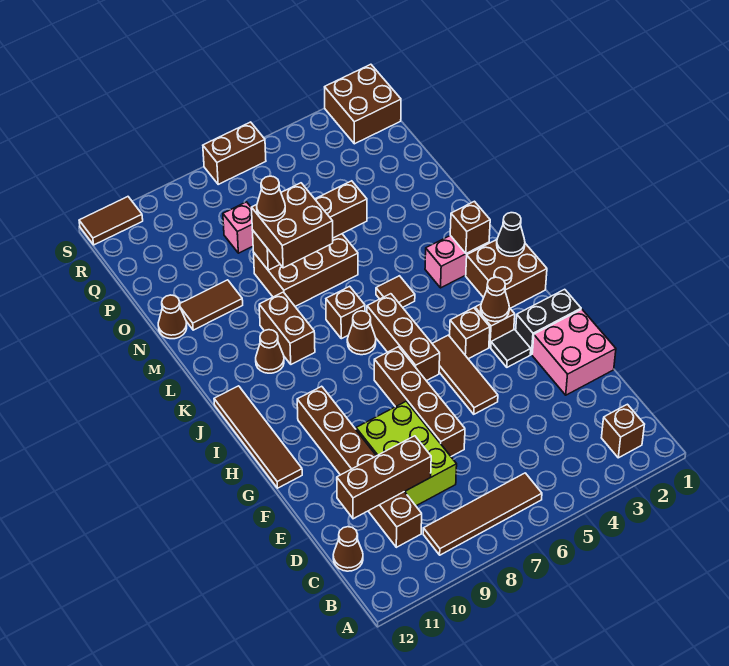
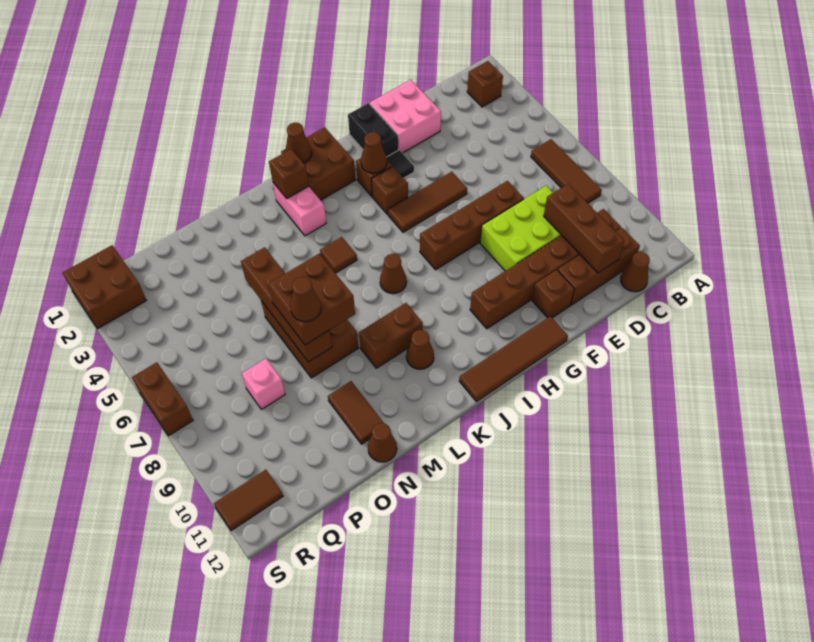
brown 1x4 tile [423,473,542,555] -> brown 1x3 tile [531,139,602,203]
brown 1x3 brick [367,294,440,381] -> brown 1x3 brick moved to [558,228,640,305]
black 1x1 cone [497,213,525,256] -> brown 1x1 cone [285,123,312,163]
brown 1x1 brick [326,286,365,339] -> brown 1x1 brick moved to [532,270,574,318]
brown 1x2 tile [79,197,143,245] -> brown 1x2 tile turned to [214,470,283,531]

